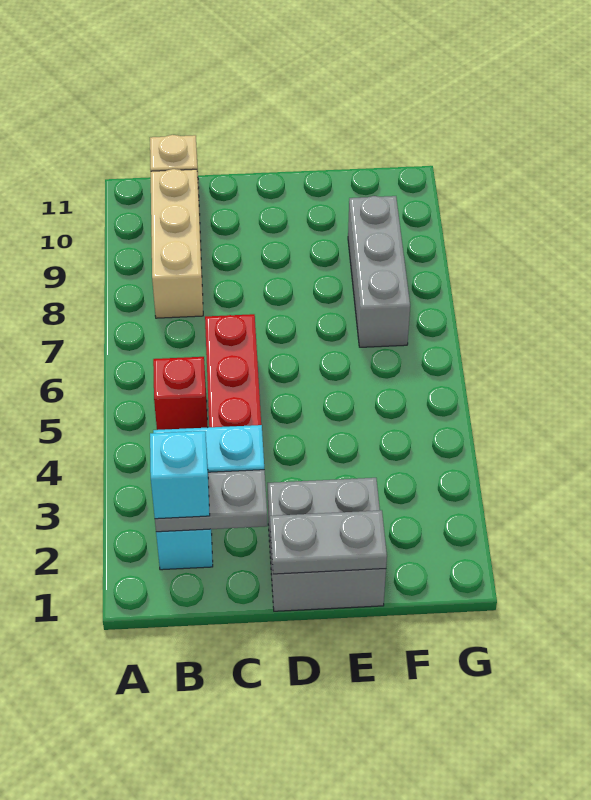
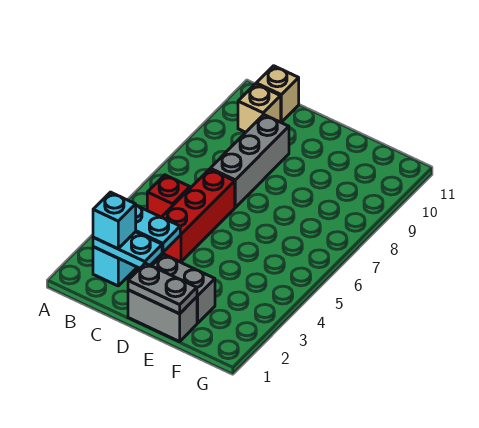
grey 1x2 plate [155,470,267,532] -> cyan 1x2 plate [93,232,162,268]
tan 1x3 brick [151,169,203,318] -> tan 1x1 brick [238,84,281,132]
grey 1x3 brick [348,196,410,347] -> grey 1x3 brick moved to [210,115,289,207]

